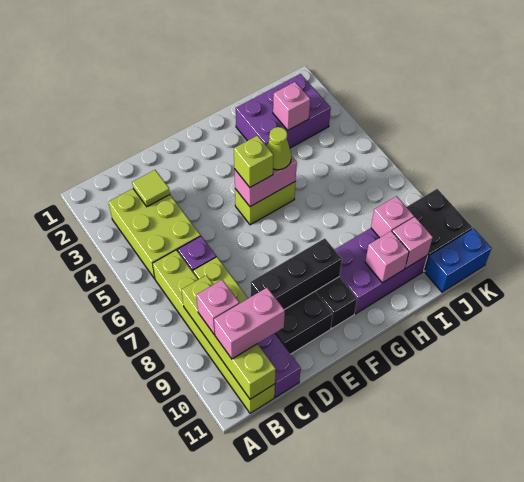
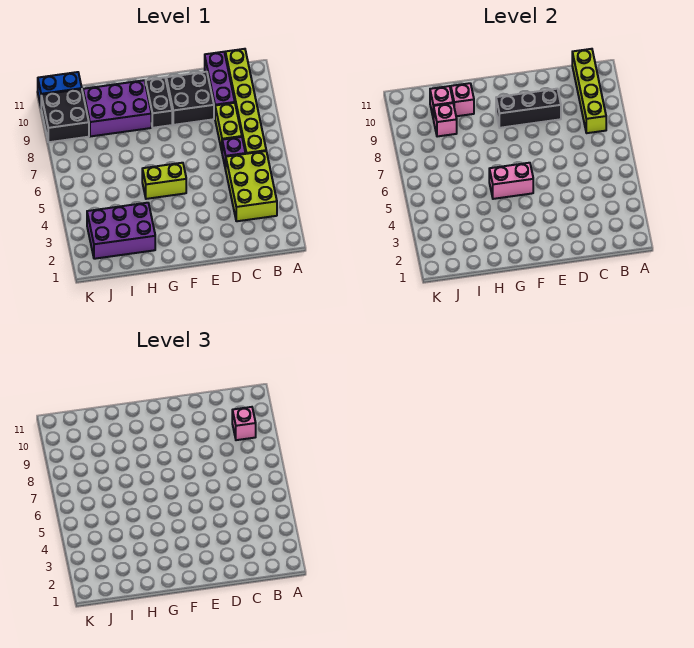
pink 1x2 brick [214,288,285,359] -> none
lime 1x1 tile [132,170,170,207] -> none
lime 1x1 brick [234,136,273,187] -> none
lime 1x1 cone [267,127,292,170] -> none
pink 1x1 brick [273,82,310,130] -> none

